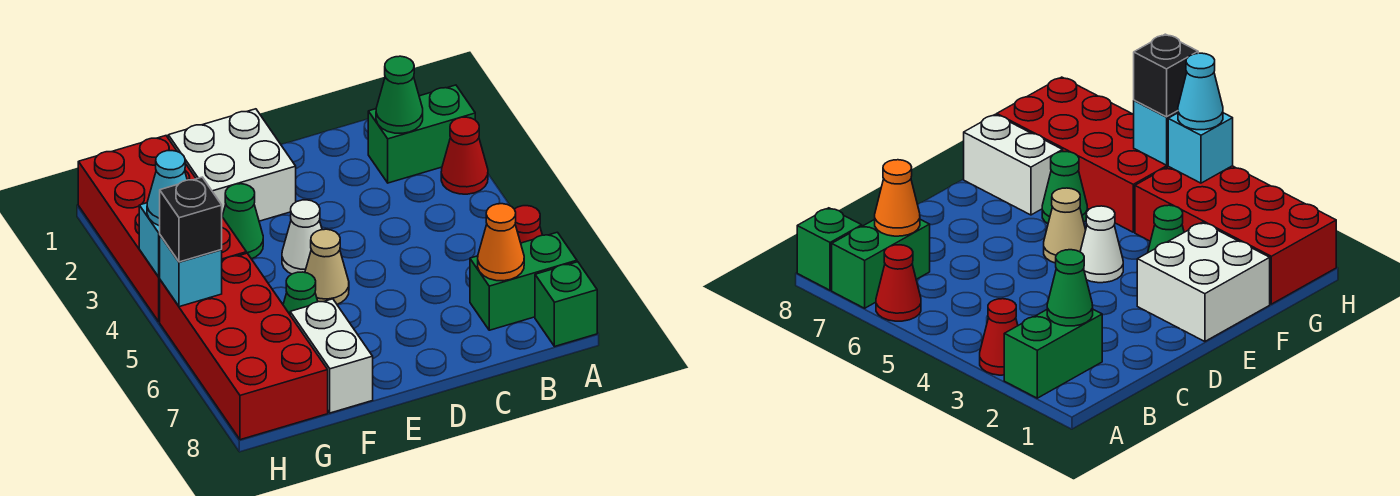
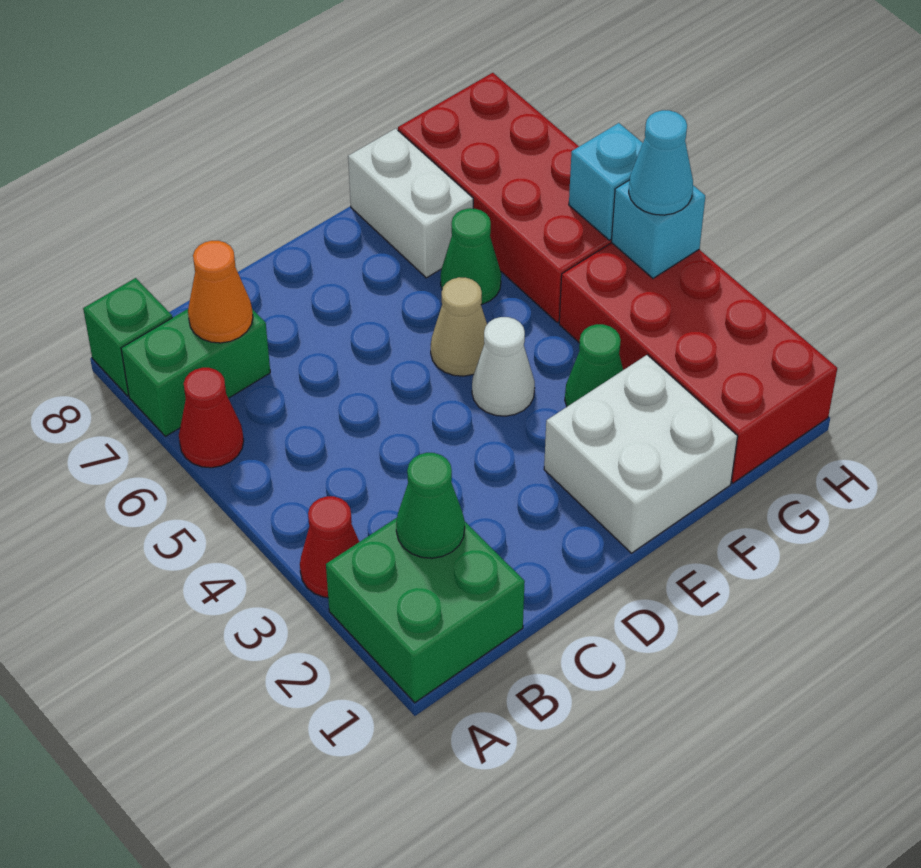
green 1x2 brick [368,85,475,183] -> green 2x2 brick [326,518,525,703]
black 1x1 brick [160,177,222,262] -> none

